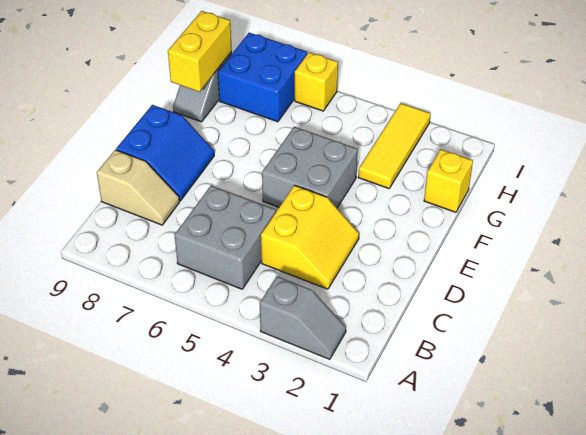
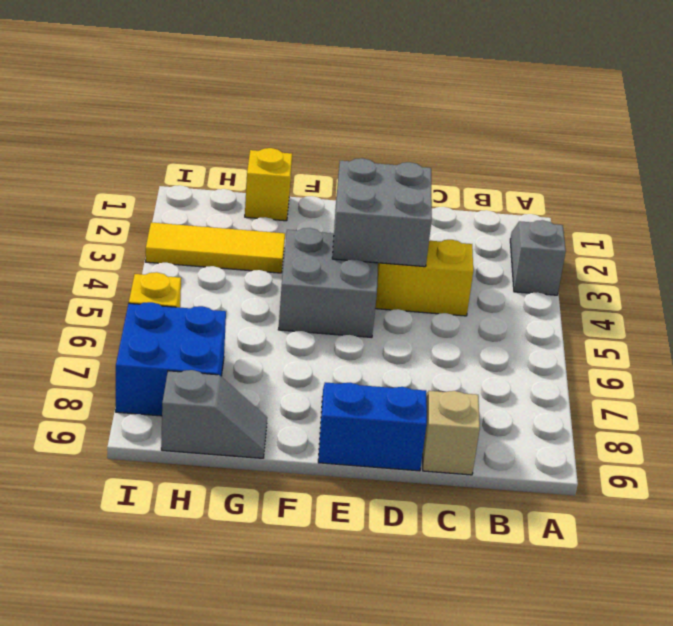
grey 2x2 brick [175,186,276,289] -> grey 2x2 brick moved to [332,158,432,267]
yellow 1x2 brick [168,11,232,92] -> none

